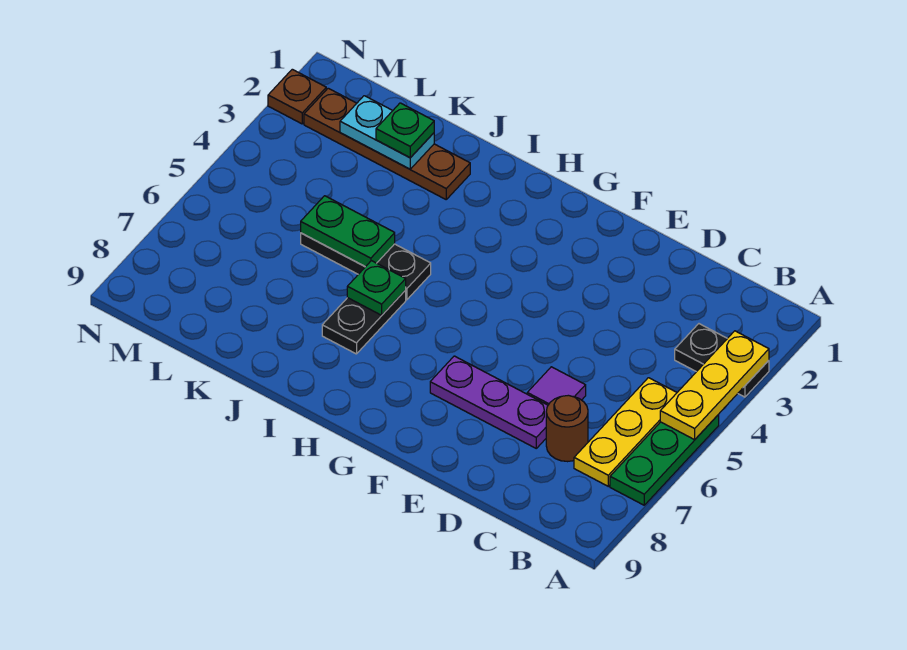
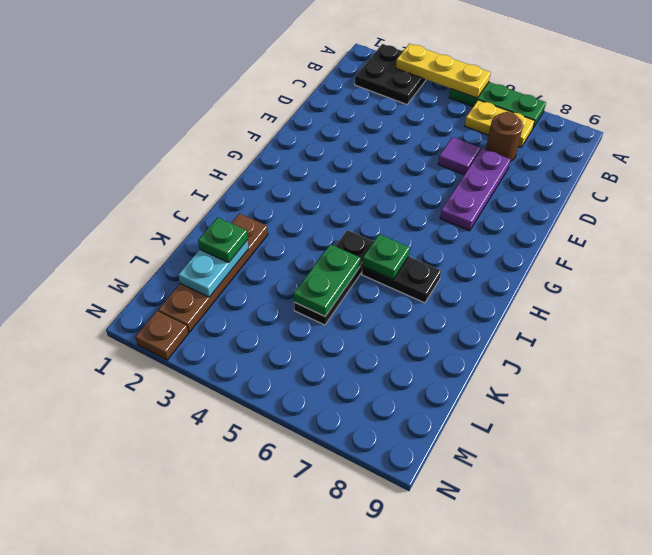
black 1x2 plate [675,324,769,397] -> black 2x2 plate [355,44,426,104]
yellow 1x3 plate [574,378,677,486] -> yellow 1x2 plate [465,100,535,147]

